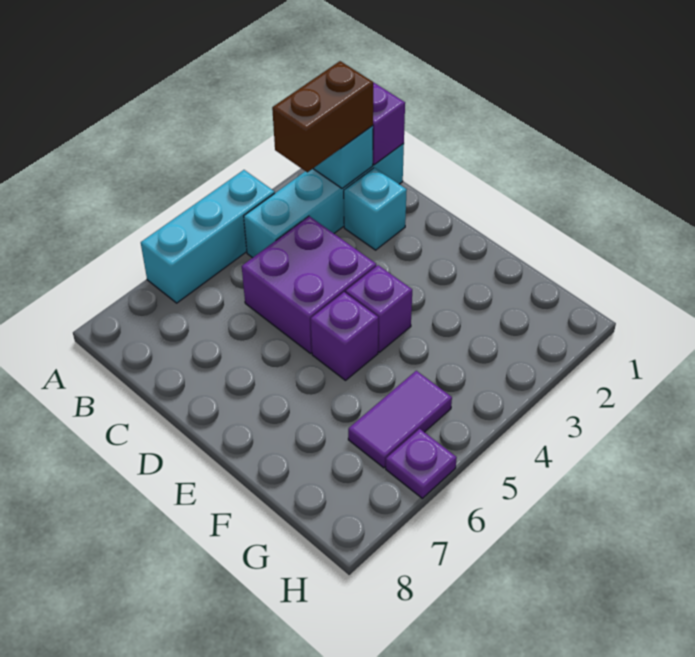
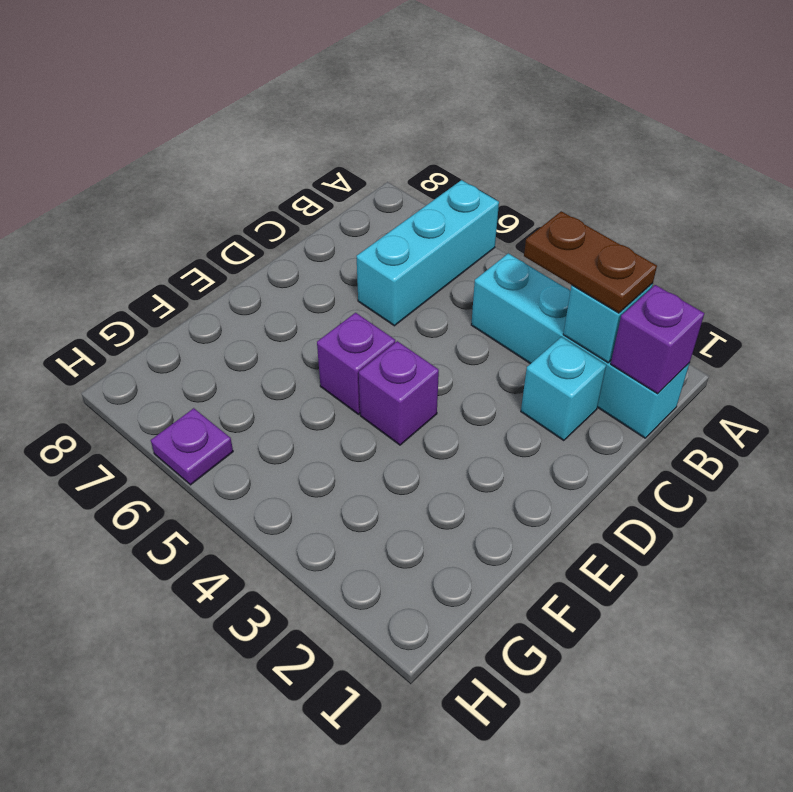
cyan 1x3 brick [141,170,275,303] -> cyan 1x3 brick turned to [357,180,499,326]
brown 1x2 brick [272,61,373,172] -> brown 1x2 plate [524,211,657,313]
purple 2x2 brick [242,216,376,353] -> none
purple 1x2 tile [348,371,452,468] -> none

